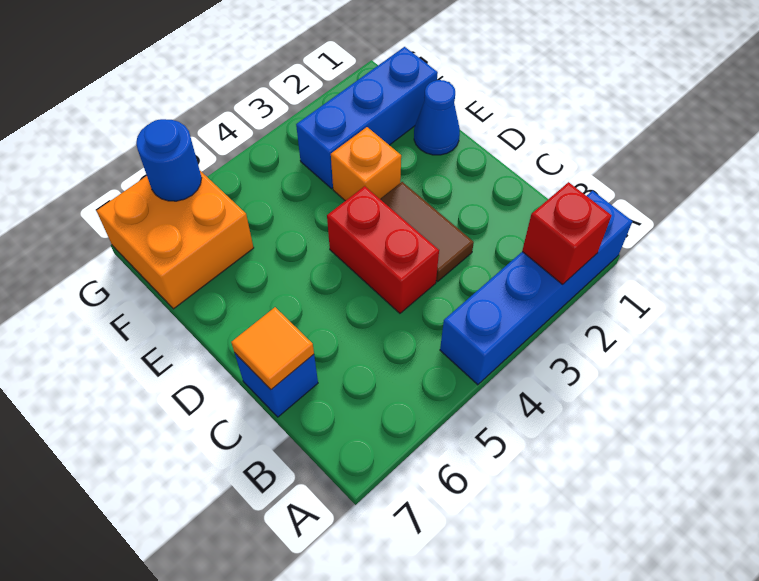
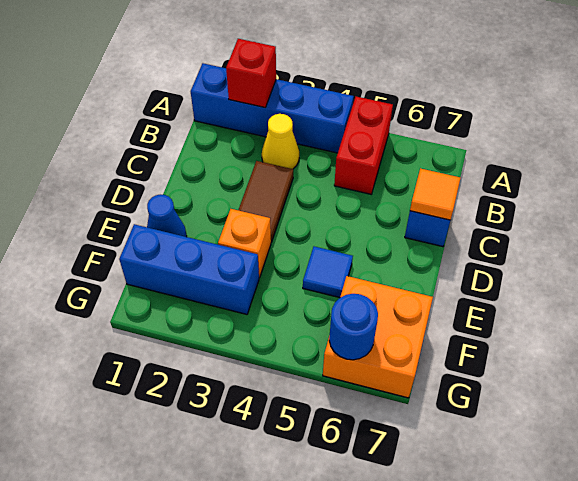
none -> yellow 1x1 cone [262,114,299,169]
red 1x2 brick [327,186,439,313] -> red 1x2 brick moved to [334,97,393,194]
none -> blue 1x1 tile [303,247,353,298]

